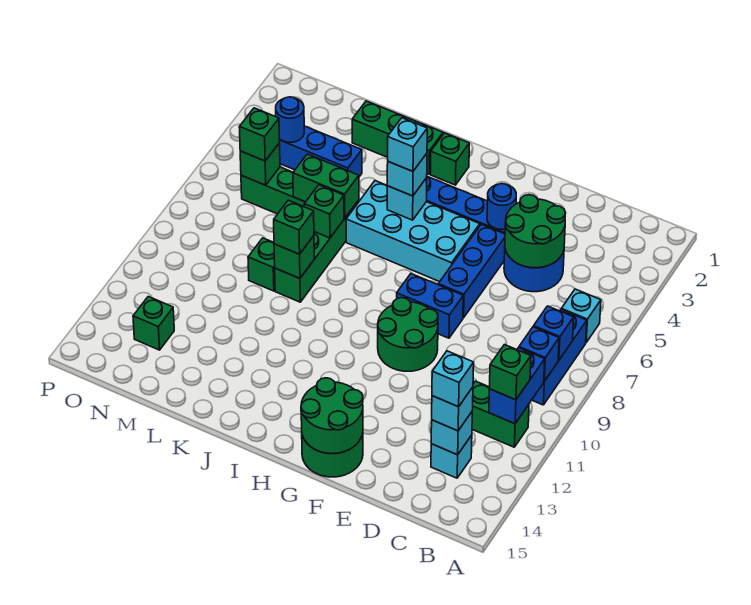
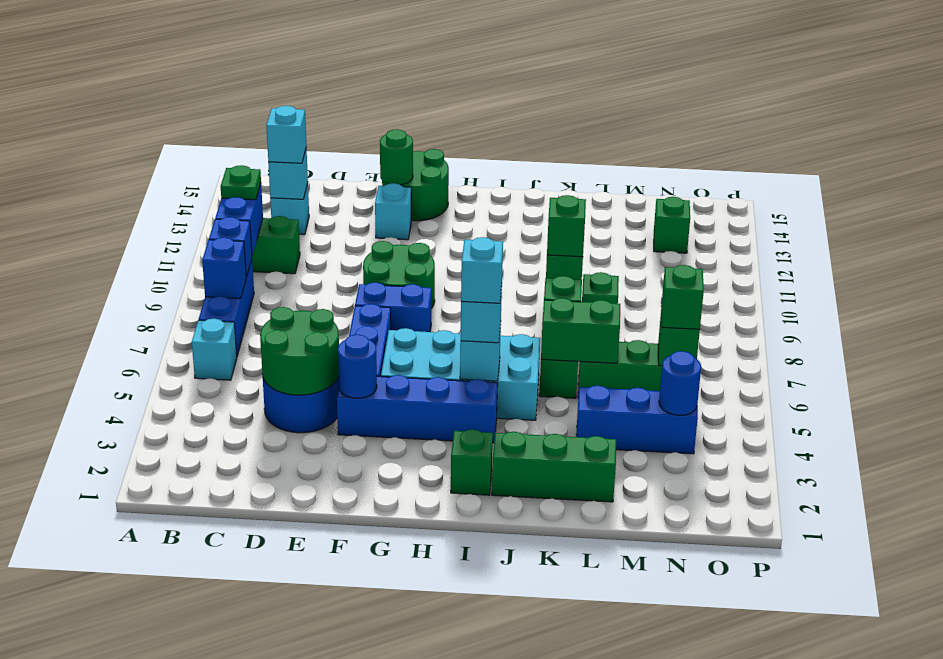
green 1x1 brick [489,345,531,400] -> green 1x1 plate [221,165,261,200]
cyan 1x1 brick [432,351,474,407] -> cyan 1x1 brick moved to [375,183,411,240]
green 2x2 round brick [301,378,363,454] -> green 1x1 round brick [380,129,413,185]

